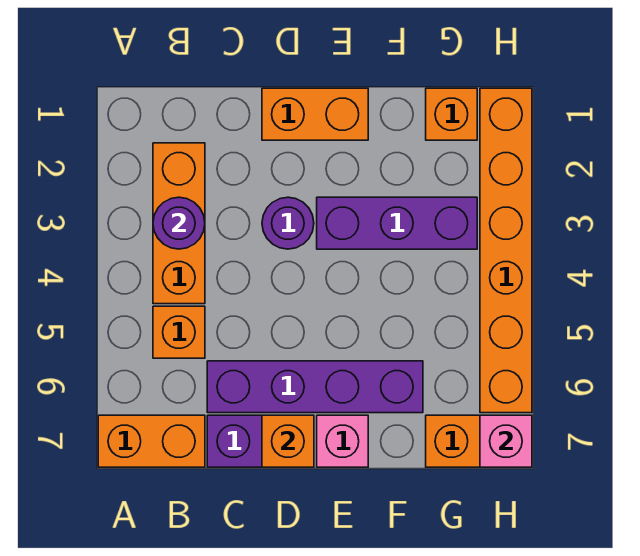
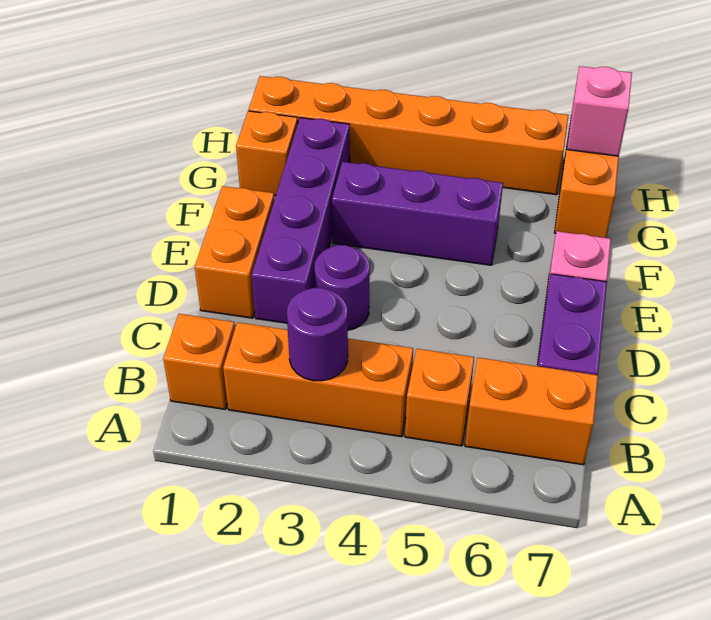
orange 1x2 brick [98,415,205,467] -> orange 1x2 brick turned to [465,358,598,465]
purple 1x4 brick [207,361,423,413] -> purple 1x4 brick moved to [252,118,350,323]
orange 1x1 brick [262,415,314,467] -> orange 1x1 brick moved to [163,314,235,409]
purple 1x3 brick [317,197,477,249] -> purple 1x3 brick turned to [332,162,503,265]

